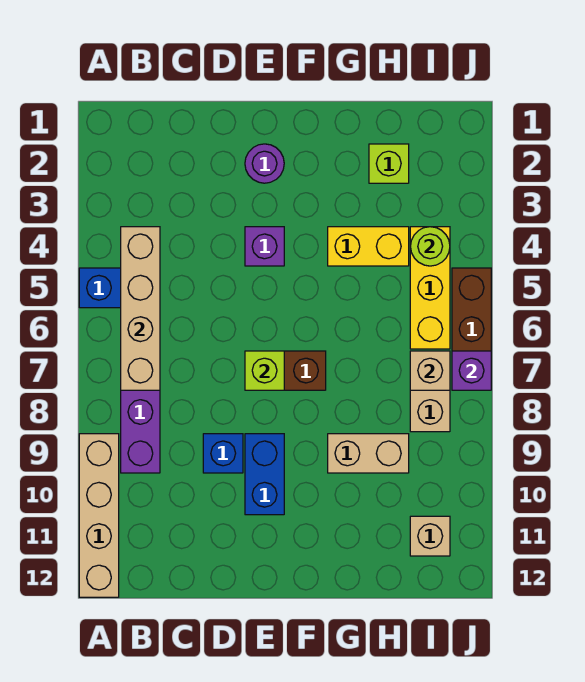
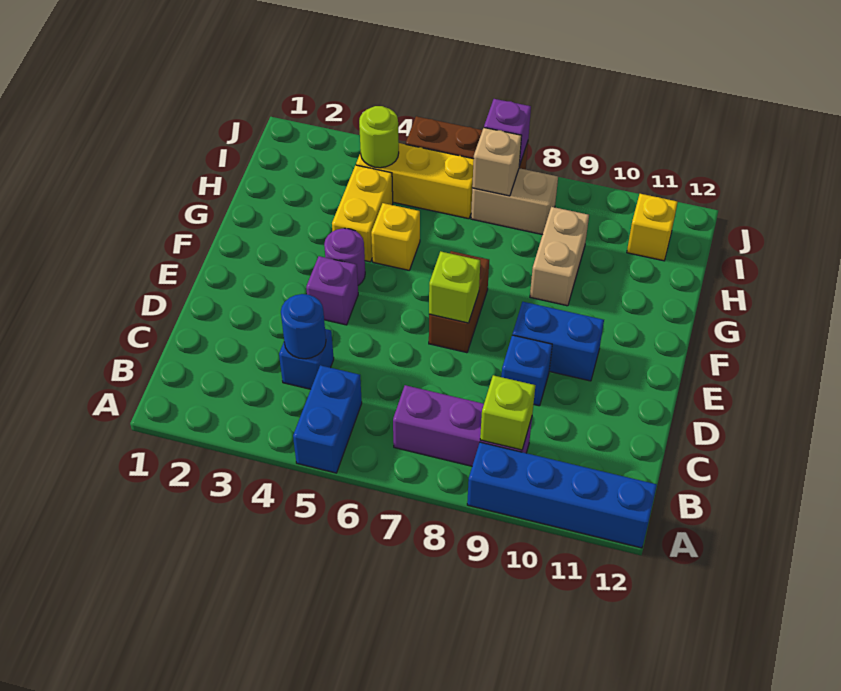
tan 1x4 brick [79,434,119,597] -> blue 1x4 brick [467,442,657,548]
tan 1x4 brick [121,227,160,390] -> none
none -> blue 1x1 brick [279,329,334,389]
none -> blue 1x1 round brick [281,294,326,359]
purple 1x1 round brick [245,144,284,183] -> purple 1x1 round brick moved to [324,228,365,285]
none -> yellow 1x1 brick [371,203,420,270]
lime 1x1 brick [369,144,409,183] -> lime 1x1 brick moved to [480,375,535,450]
tan 1x1 brick [410,516,450,556] -> yellow 1x1 brick [627,194,678,261]

